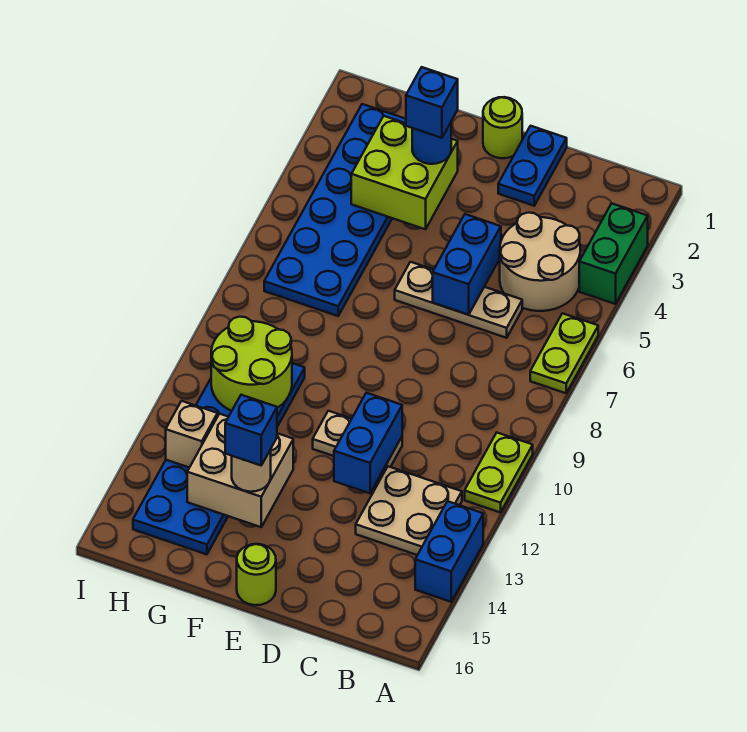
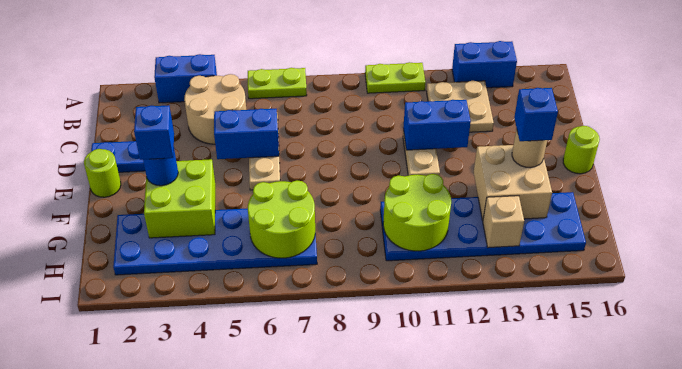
green 1x2 brick [579,203,648,304] -> blue 1x2 brick [154,54,217,103]
none -> lime 2x2 round brick [248,180,315,258]

